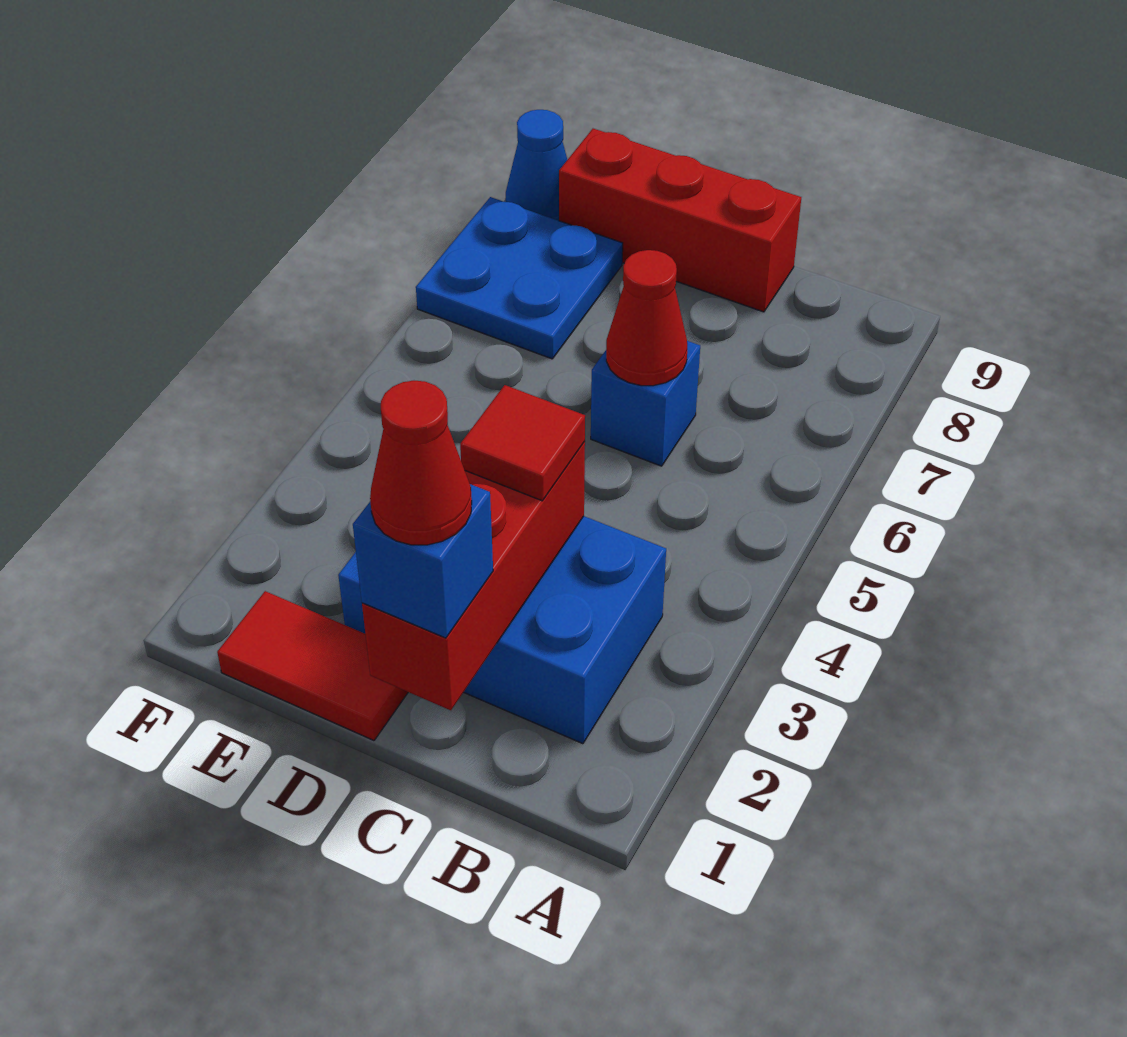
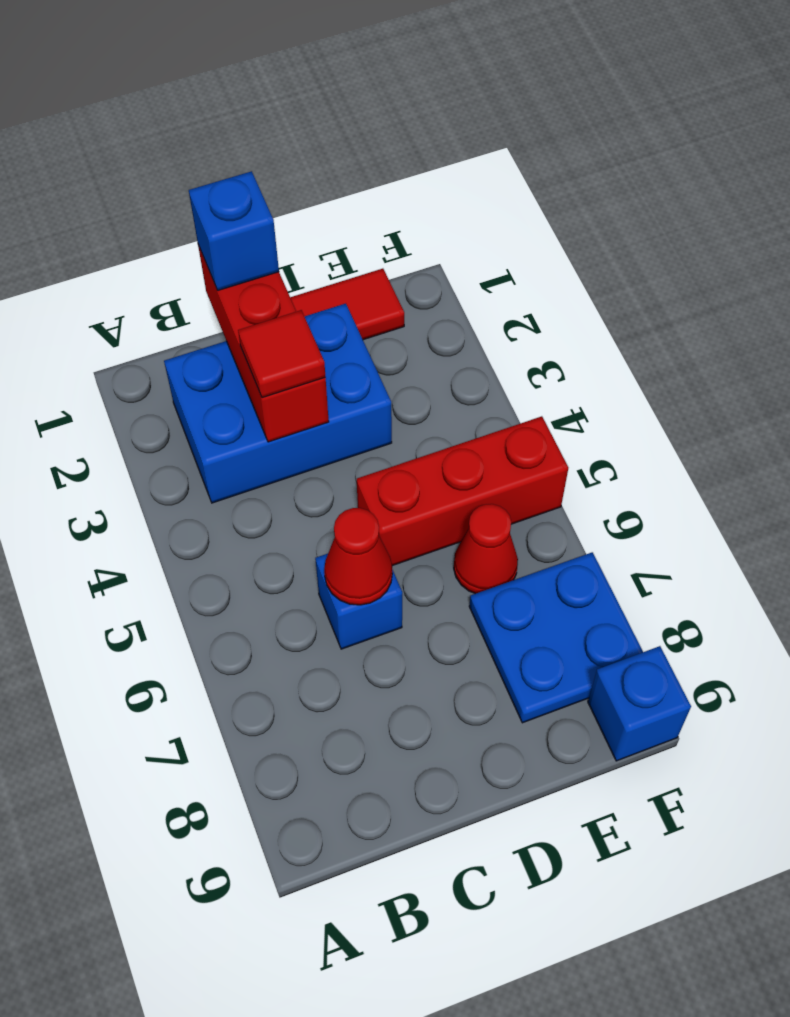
red 1x1 cone [370,381,472,545] -> red 1x1 cone moved to [454,504,518,594]
red 1x3 brick [559,129,801,312] -> red 1x3 brick moved to [357,416,568,566]
blue 1x1 cone [505,110,567,221] -> blue 1x1 brick [588,646,691,761]

